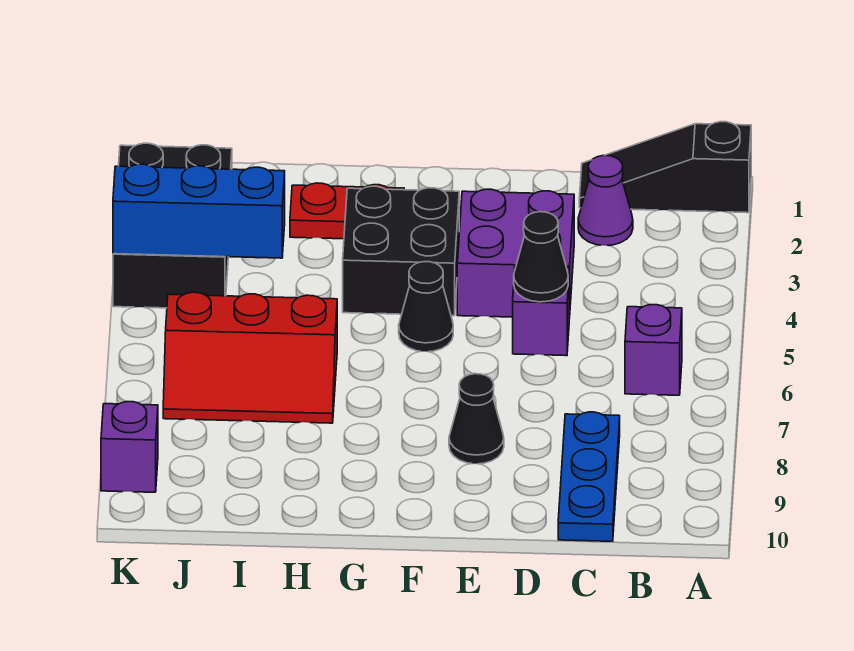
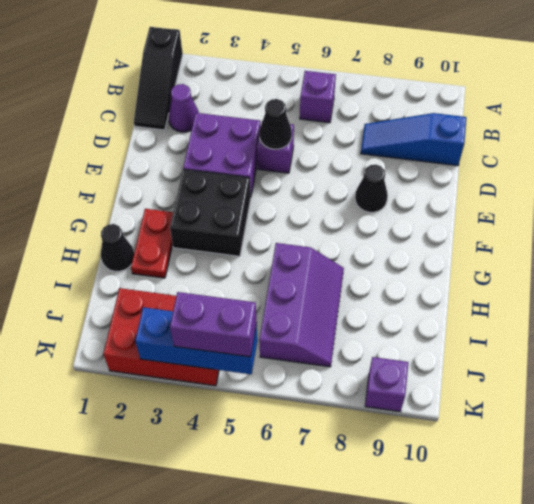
blue 1x3 plate [558,412,620,541] -> blue 1x3 slope [361,113,466,166]
black 1x1 cone [399,262,453,352] -> black 1x1 cone moved to [101,224,134,271]
red 2x3 slope [163,292,337,423] -> purple 2x3 slope [259,243,344,367]
blue 1x3 brick [113,164,285,258] -> blue 1x3 brick turned to [135,307,257,374]
black 2x3 brick [113,143,232,308] -> red 2x3 brick [104,288,219,386]
none -> purple 1x2 brick [170,292,257,357]

